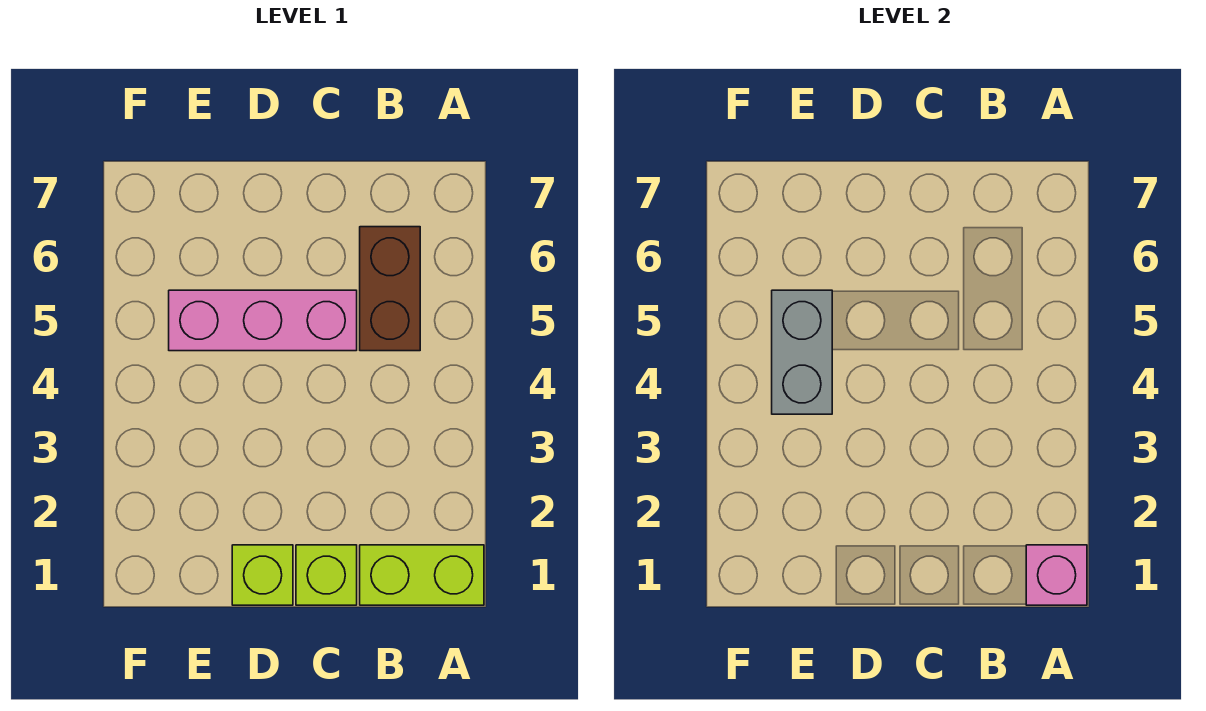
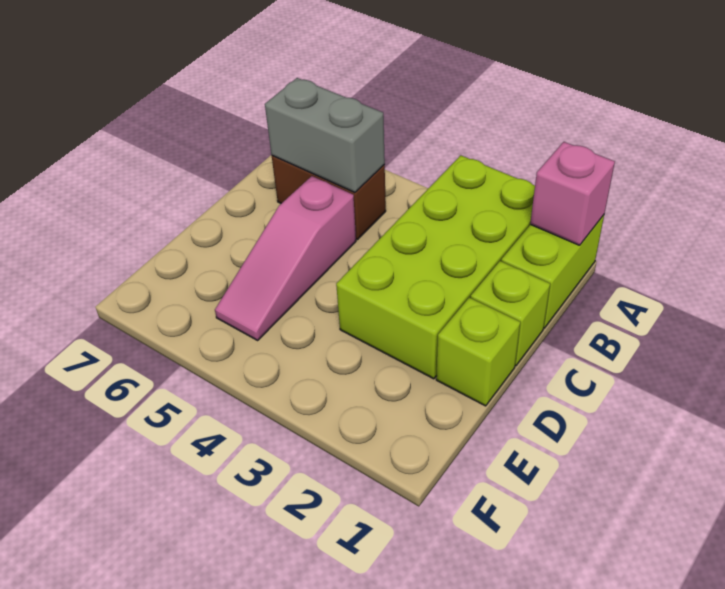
none -> lime 2x4 brick [336,155,535,379]
pink 1x3 brick [169,290,357,351] -> pink 1x3 slope [215,176,356,340]
grey 1x2 brick [772,290,832,414] -> grey 1x2 brick moved to [265,78,385,192]

